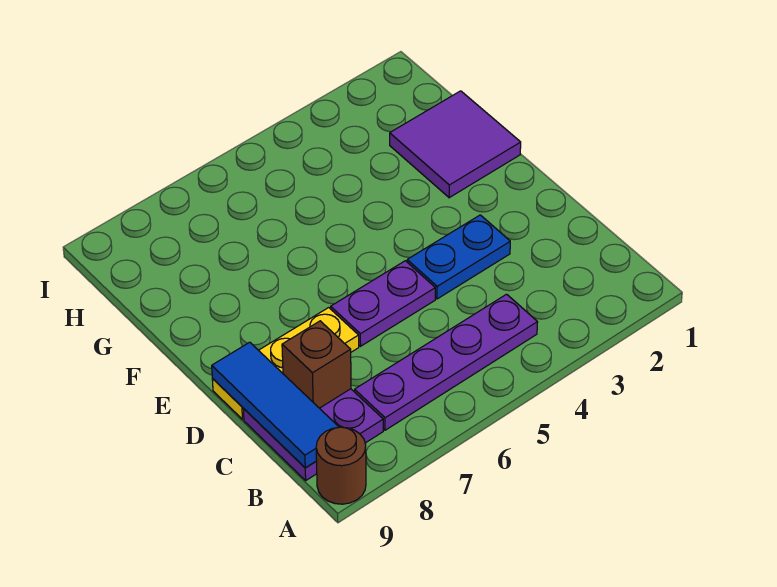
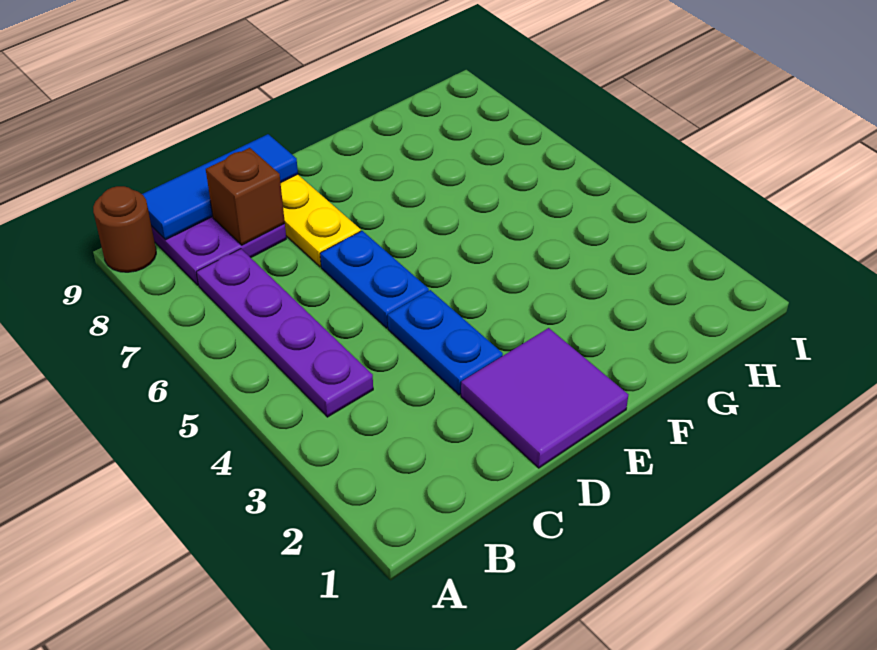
purple 1x2 plate [331,261,435,346] -> blue 1x2 plate [320,231,429,328]
purple 2x2 tile [390,91,521,198] -> purple 2x2 tile moved to [461,328,628,468]

